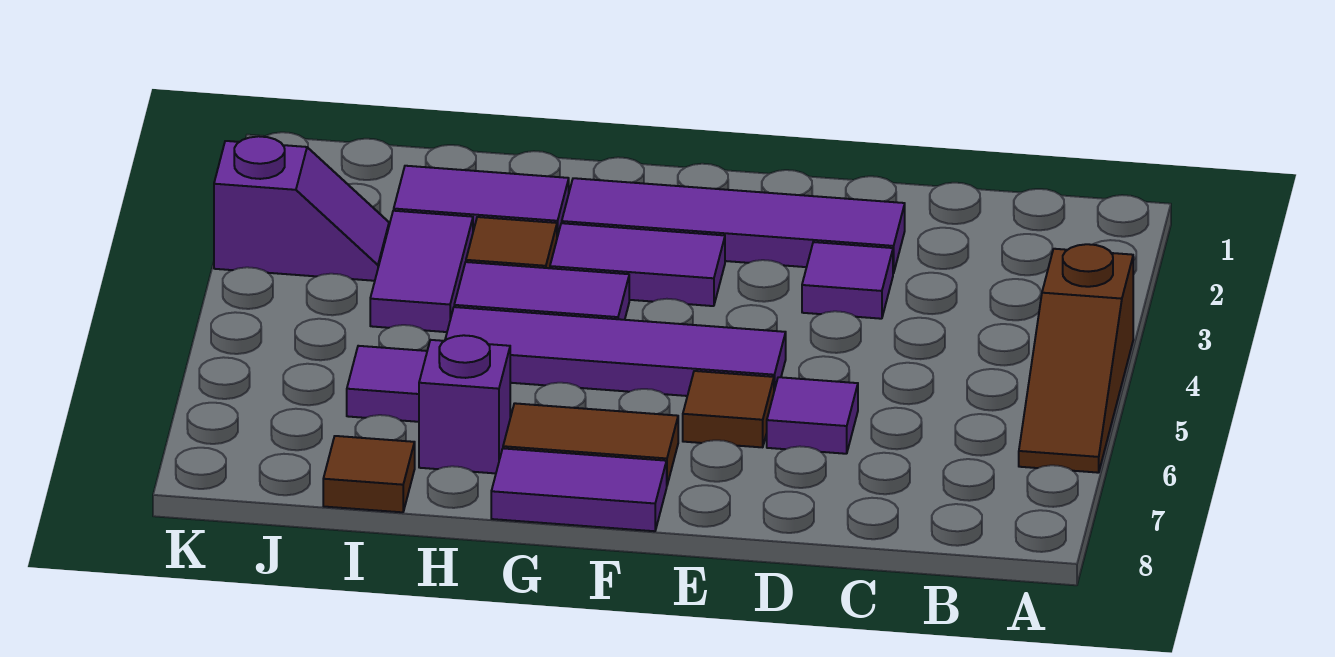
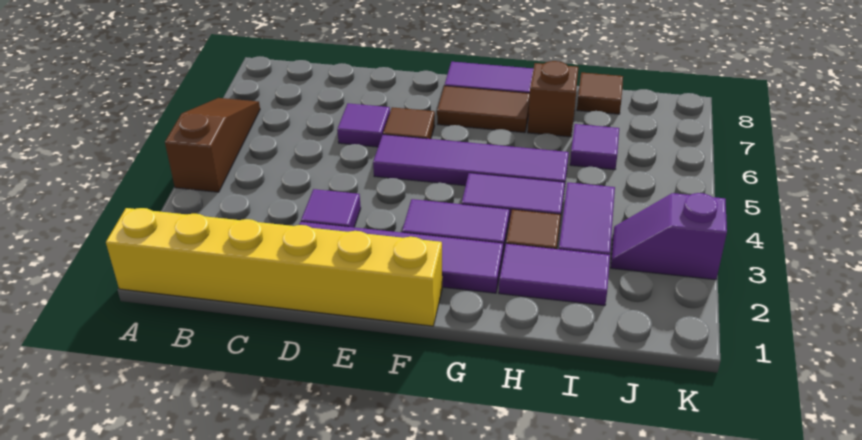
none -> yellow 1x6 brick [106,208,442,326]
purple 1x1 brick [419,335,510,473] -> brown 1x1 brick [528,61,578,137]

